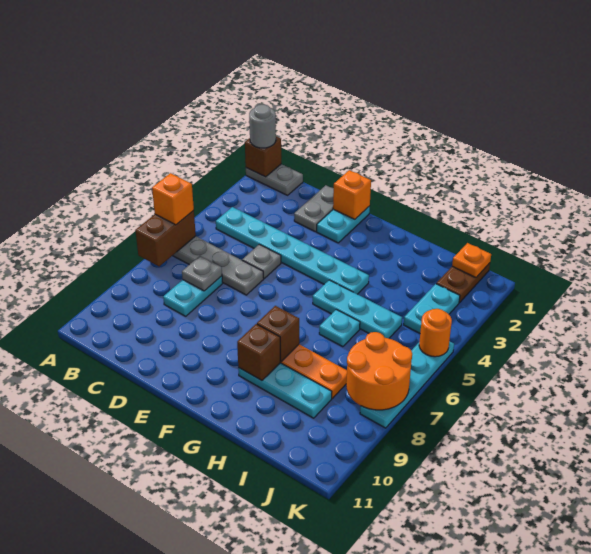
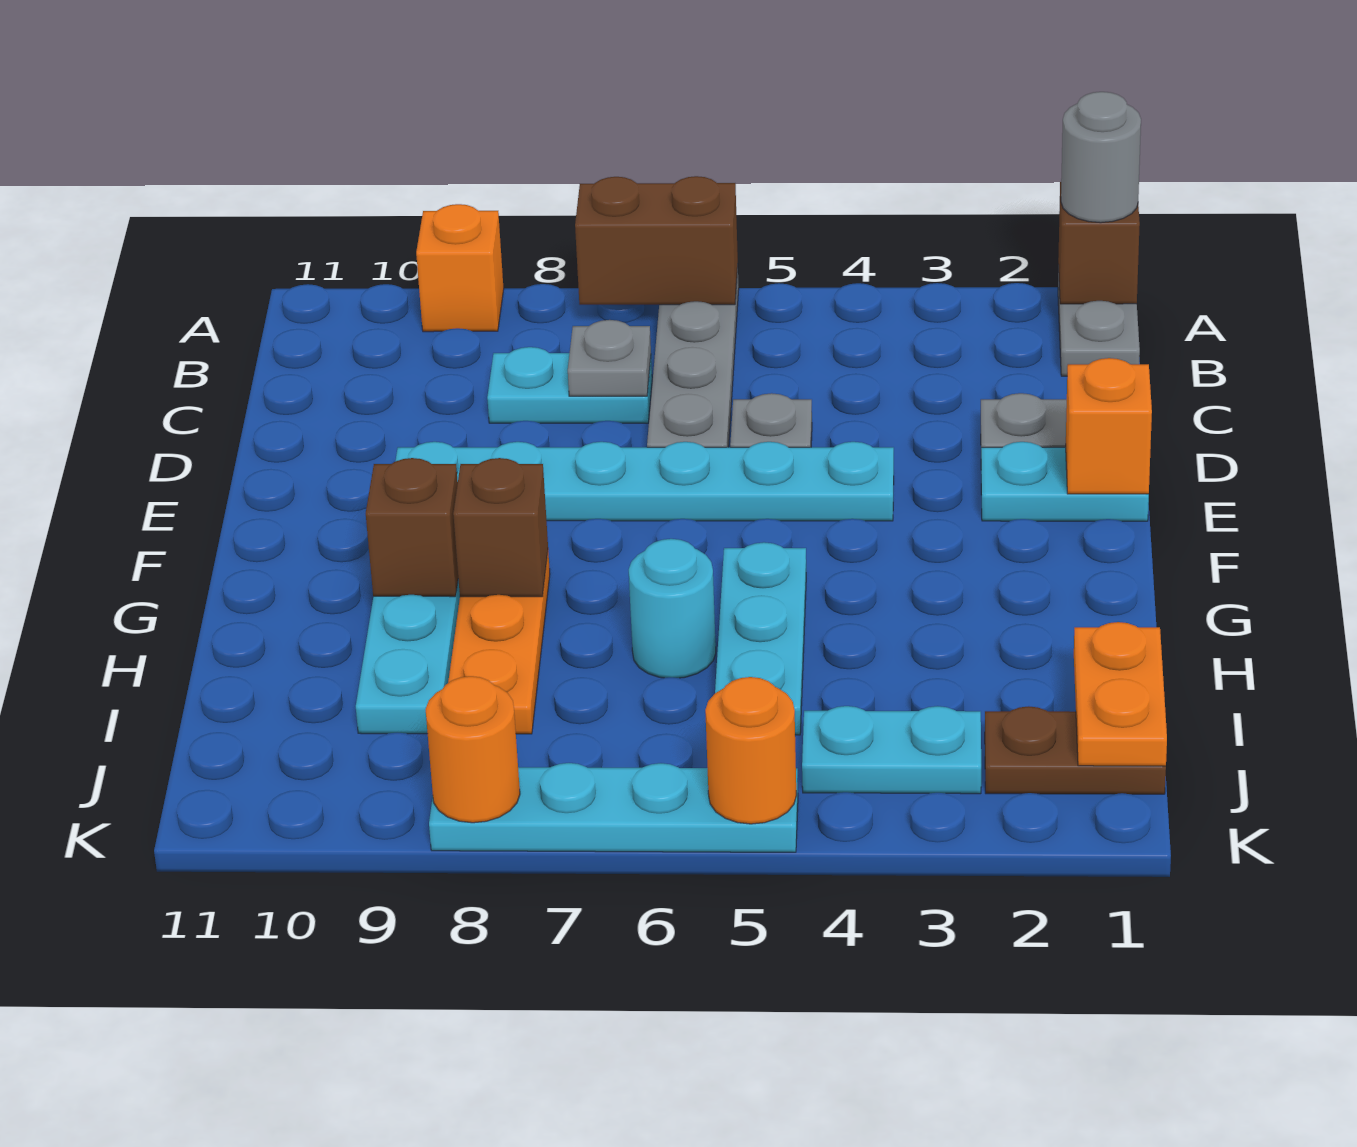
orange 1x1 brick [152,173,194,225] -> orange 1x1 brick moved to [416,204,504,332]
cyan 1x6 plate [216,207,369,294] -> cyan 1x6 plate turned to [395,442,894,521]
cyan 1x1 plate [319,309,360,347] -> cyan 1x1 round brick [629,539,716,678]
orange 1x1 plate [452,243,491,277] -> orange 1x2 plate [1074,622,1167,766]
orange 2x2 round brick [346,332,412,410] -> orange 1x1 round brick [426,676,520,823]

